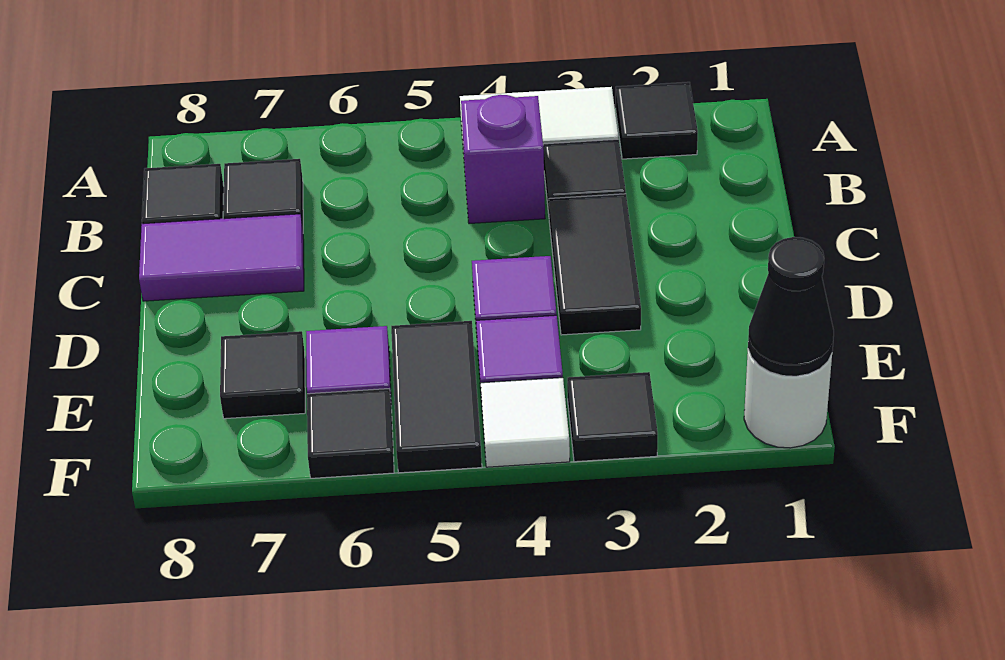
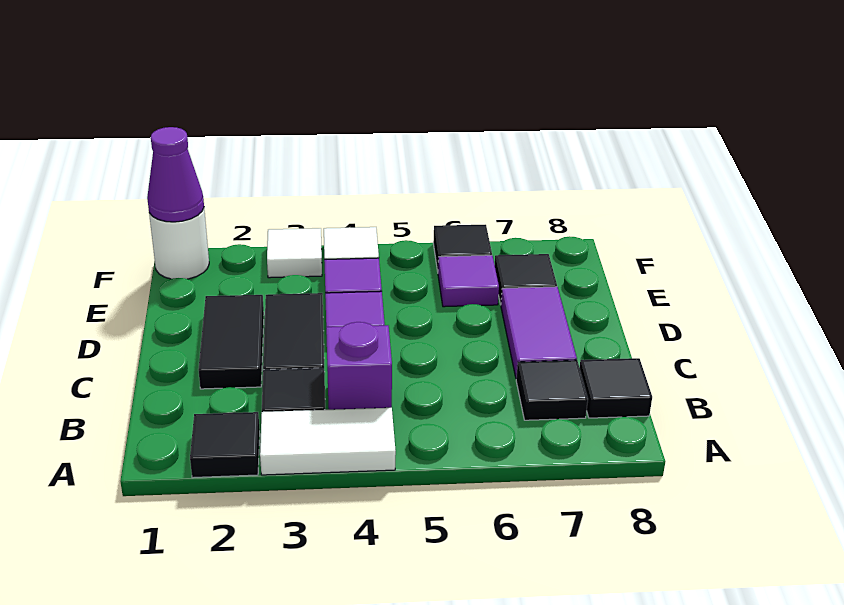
purple 1x2 tile [139,214,304,301] -> purple 1x2 tile turned to [501,287,577,378]
black 1x2 tile [391,321,482,473] -> black 1x2 tile moved to [198,295,264,389]
black 1x1 cone [748,237,834,376] -> purple 1x1 cone [147,127,204,222]
black 1x1 tile [567,372,658,462] -> white 1x1 tile [267,228,322,278]

